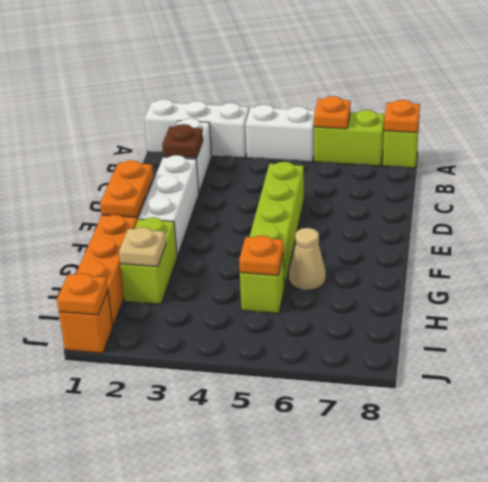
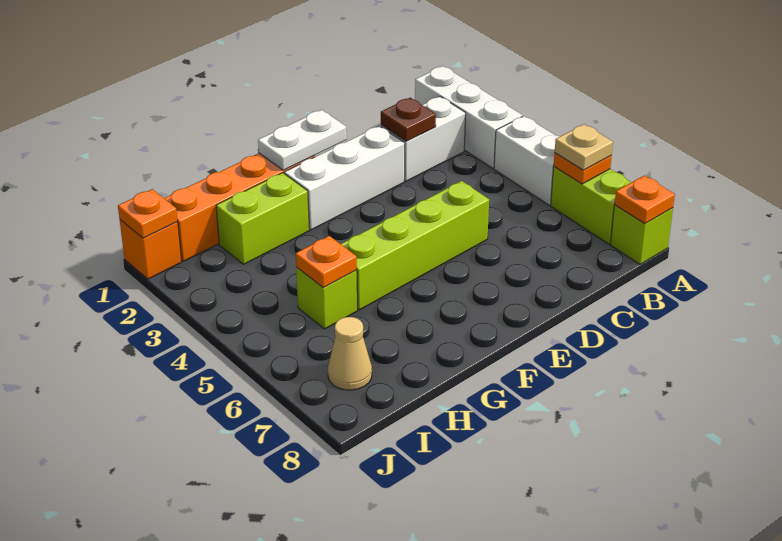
orange 1x2 plate [100,160,153,217] -> white 1x2 plate [258,110,347,170]
tan 1x1 cone [289,228,326,290] -> tan 1x1 cone moved to [328,317,372,390]
tan 1x1 plate [119,227,166,267] -> tan 1x1 plate moved to [555,124,613,170]

